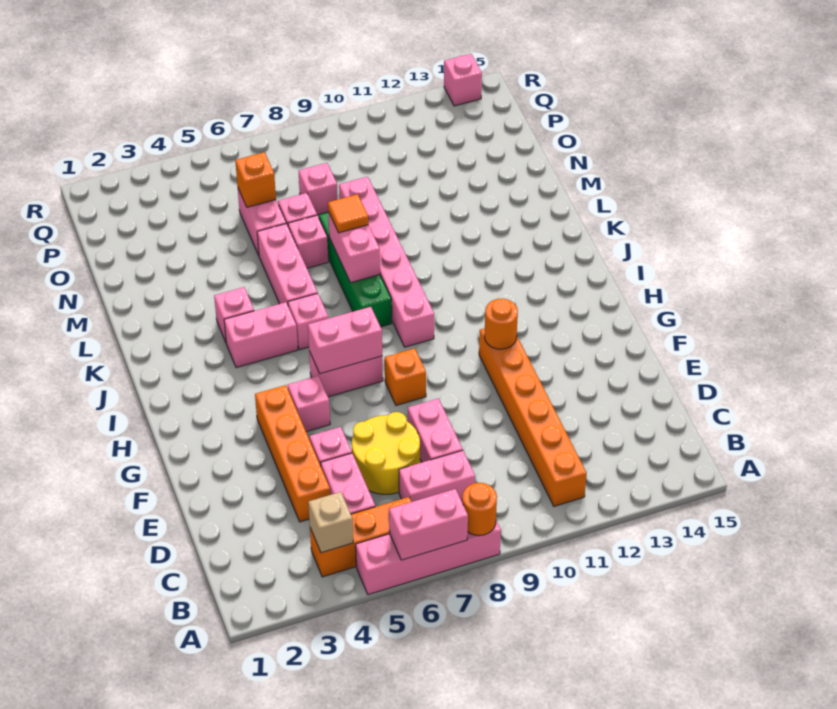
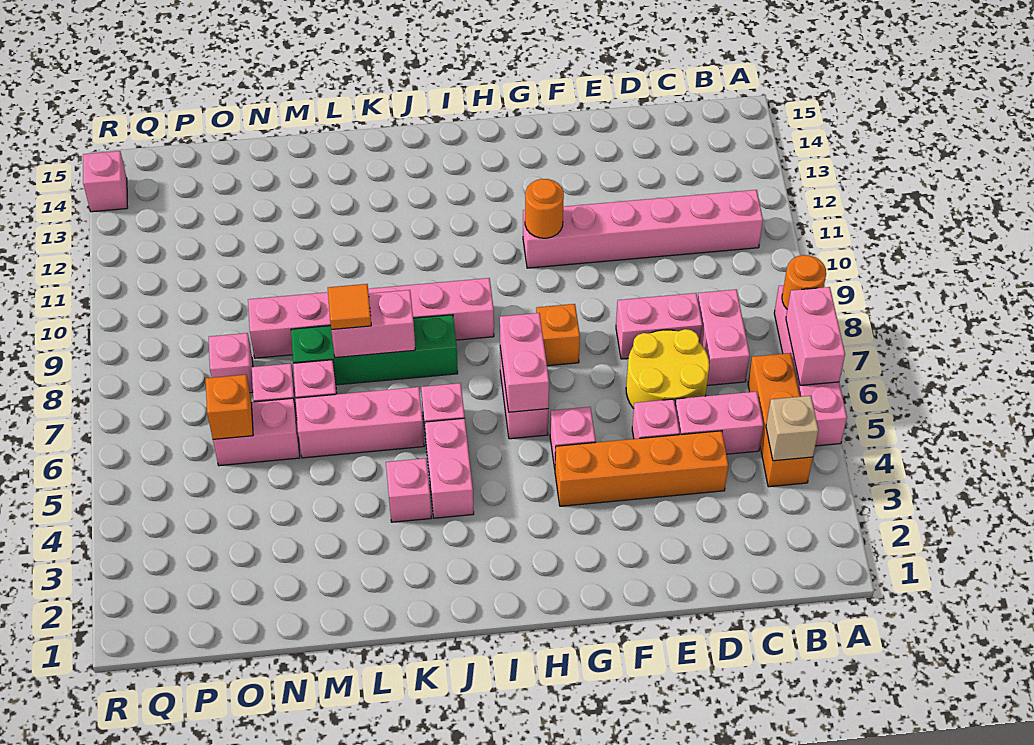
orange 1x6 brick [479,328,587,506] -> pink 1x6 brick [523,190,763,268]

